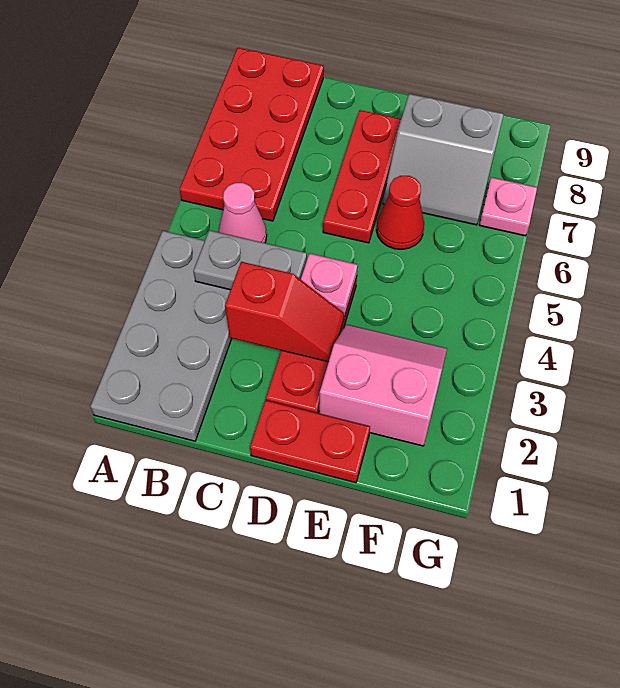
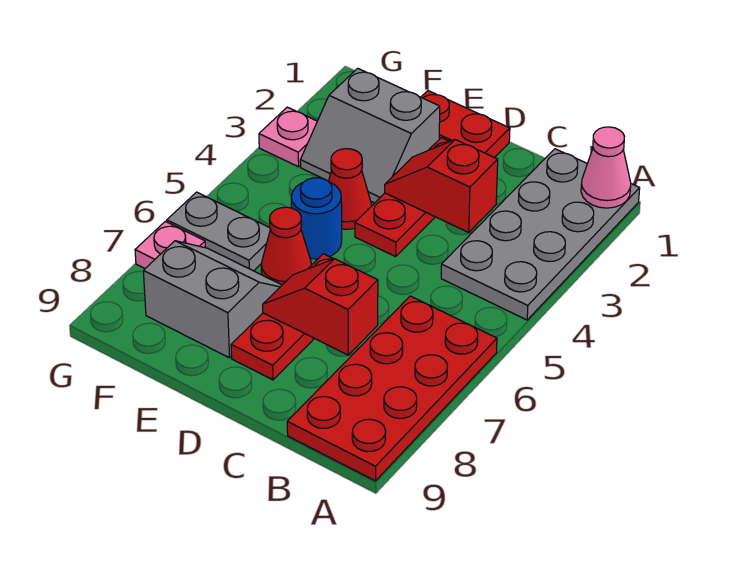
grey 1x2 plate [194,230,307,290] -> grey 1x2 plate moved to [167,192,270,271]
pink 1x1 cone [219,183,267,243] -> pink 1x1 cone moved to [581,127,631,208]
none -> red 1x2 slope [263,259,378,355]
pink 1x1 plate [301,253,358,317] -> pink 1x1 plate moved to [259,107,317,167]
pink 2x2 slope [319,324,447,446] -> grey 2x2 slope [300,68,440,203]
none -> red 1x1 cone [328,149,371,229]
none -> blue 1x1 round brick [291,178,342,259]

